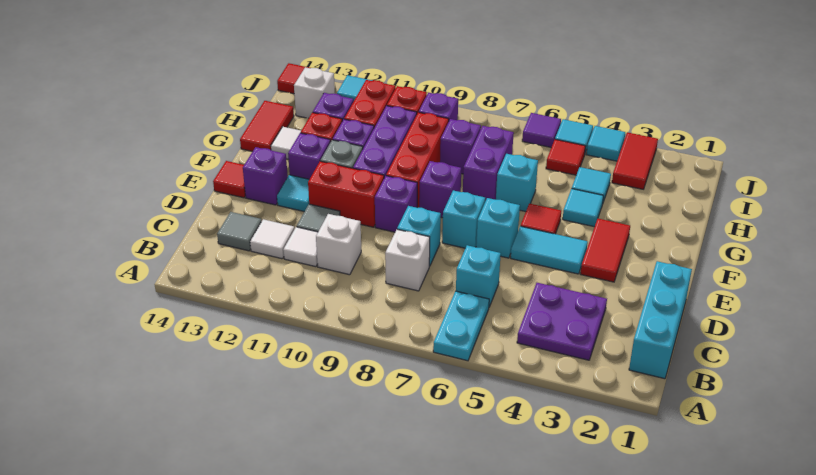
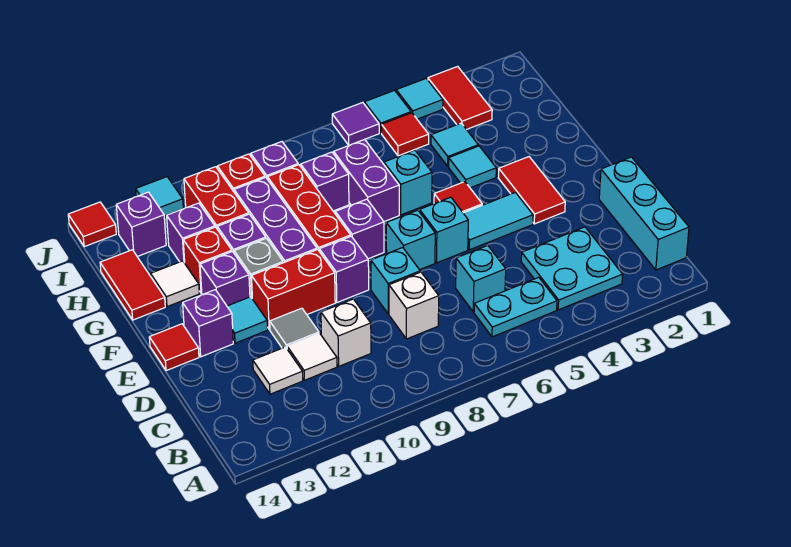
cyan 1x2 plate [433,291,489,361] -> cyan 1x2 plate turned to [474,277,557,337]
purple 2x2 plate [517,283,607,360] -> cyan 2x2 plate [521,227,623,310]
grey 1x1 tile [217,212,262,251] -> none
white 1x1 brick [294,67,335,118] -> purple 1x1 brick [116,192,166,257]

